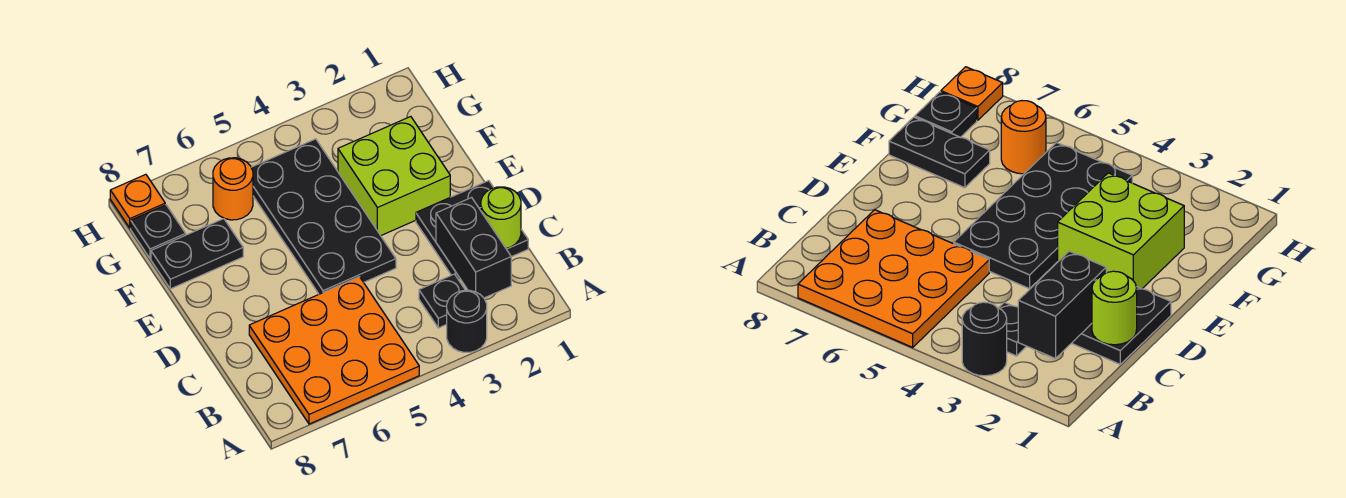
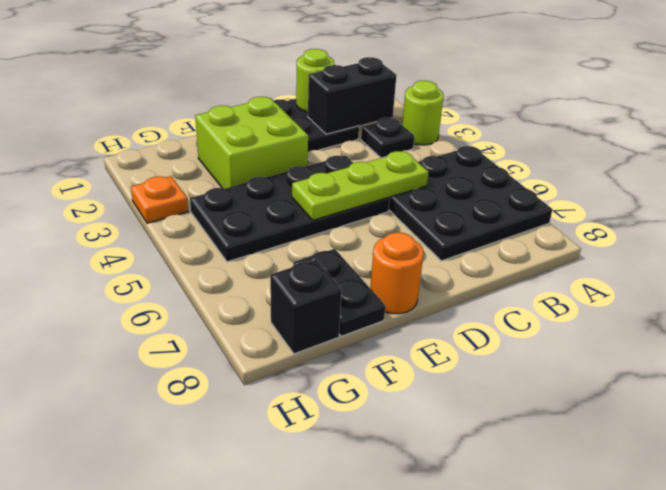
black 1x1 round brick [447,290,487,352] -> lime 1x1 round brick [402,81,444,145]
orange 3x3 plate [249,277,419,424] -> black 3x3 plate [389,146,553,261]
none -> lime 1x3 plate [292,151,429,220]
orange 1x1 round brick [213,158,253,220] -> orange 1x1 round brick moved to [370,232,424,314]
black 1x1 plate [131,205,186,259] -> black 1x1 brick [270,260,342,354]
orange 1x1 plate [110,174,165,228] -> orange 1x1 plate moved to [131,176,188,223]

